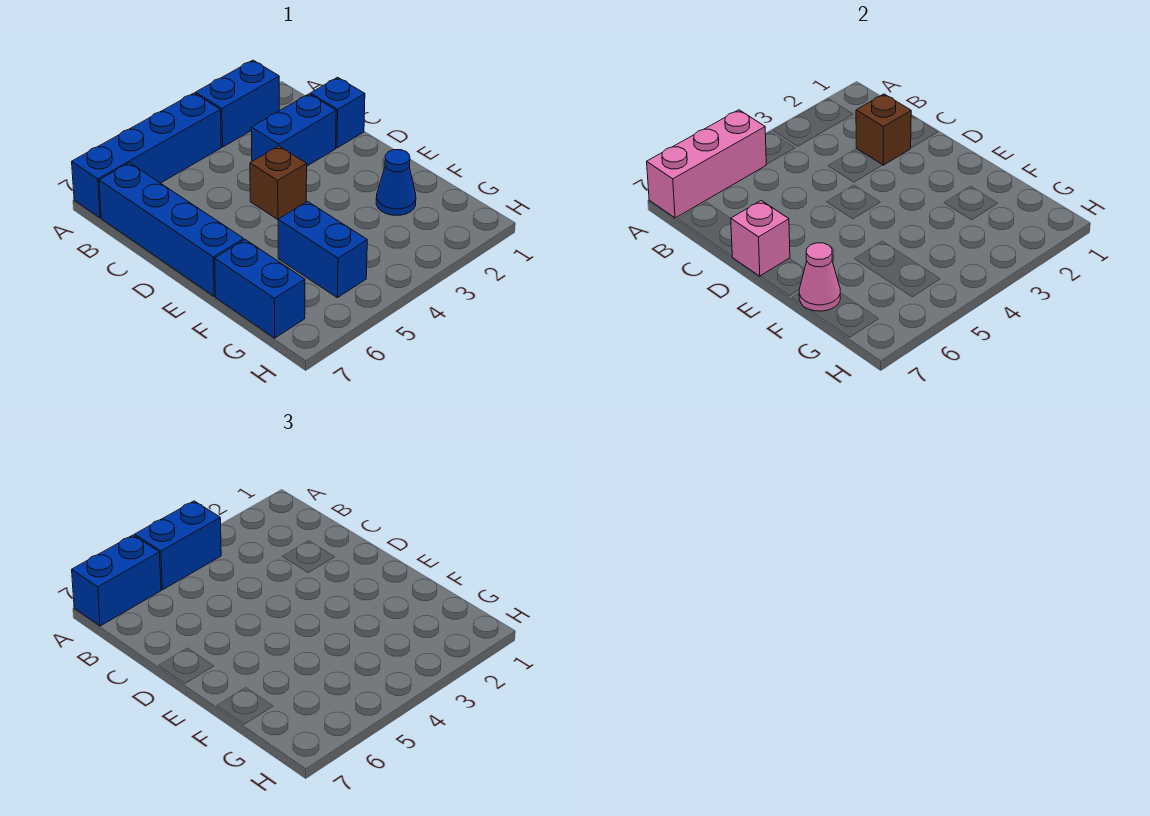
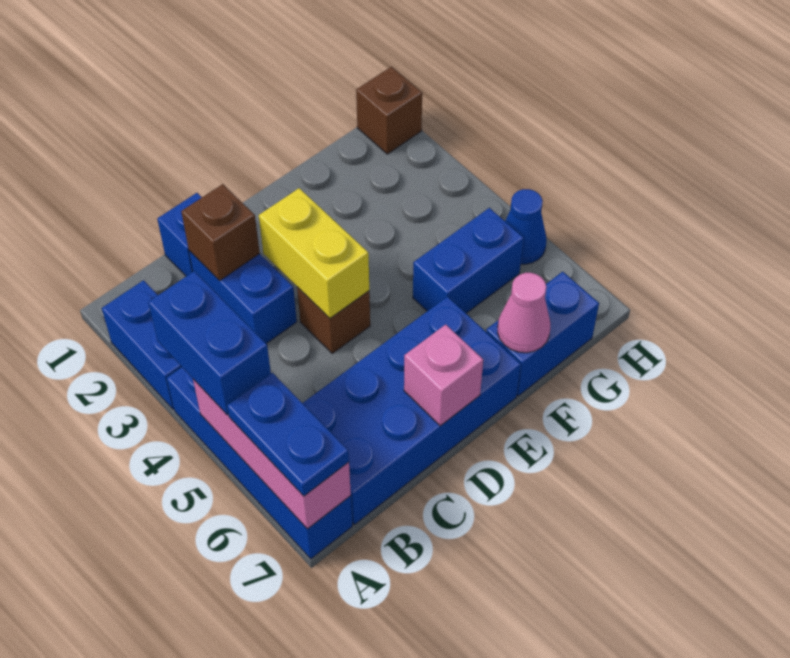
blue 1x2 brick [72,535,161,626] -> blue 1x2 plate [227,373,349,496]
blue 1x4 brick [99,163,244,296] -> blue 2x4 brick [303,296,521,525]
none -> yellow 1x2 brick [259,188,369,318]
blue 1x1 cone [376,150,416,215] -> blue 1x1 cone moved to [505,189,546,264]
none -> brown 1x1 brick [356,67,422,154]

